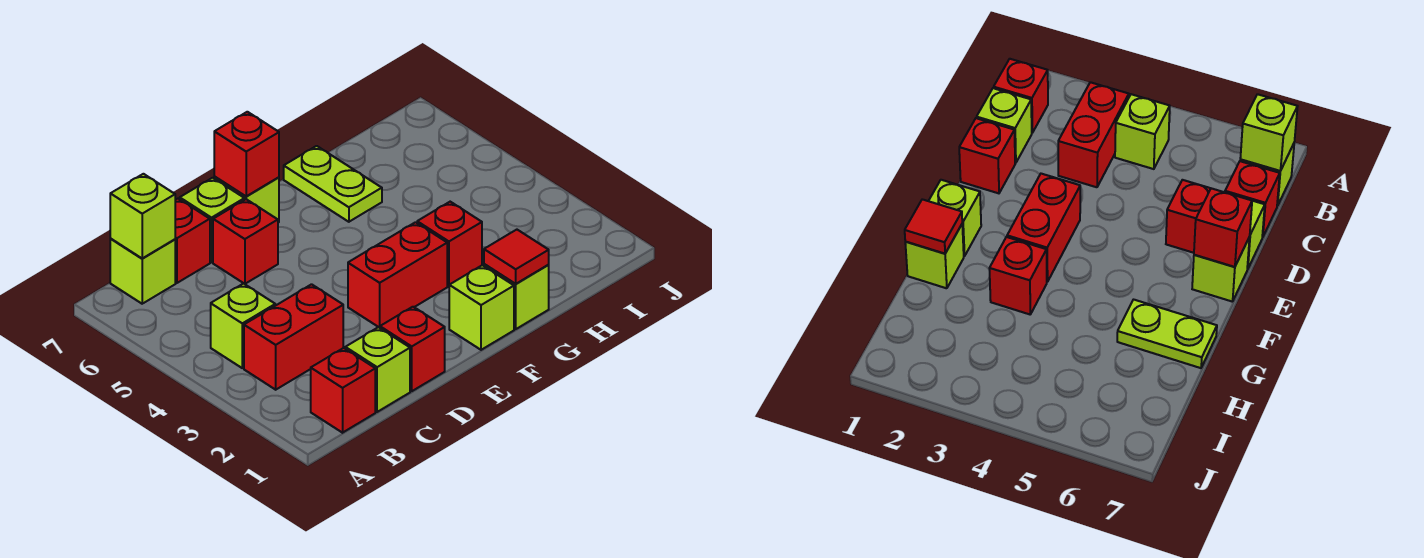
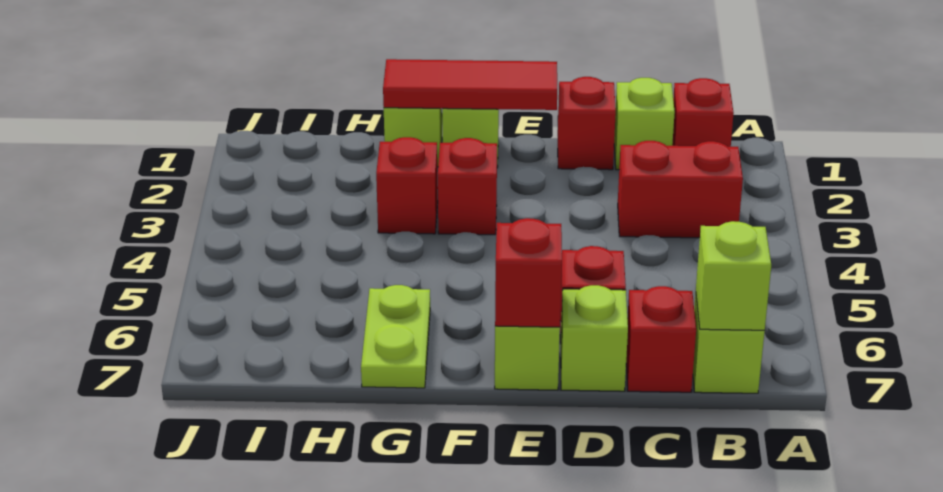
lime 1x1 brick [211,283,275,368] -> none
red 1x2 brick [348,222,447,328] -> red 1x1 brick [438,138,497,235]
red 1x1 tile [484,230,549,284] -> red 1x3 tile [383,59,557,110]

